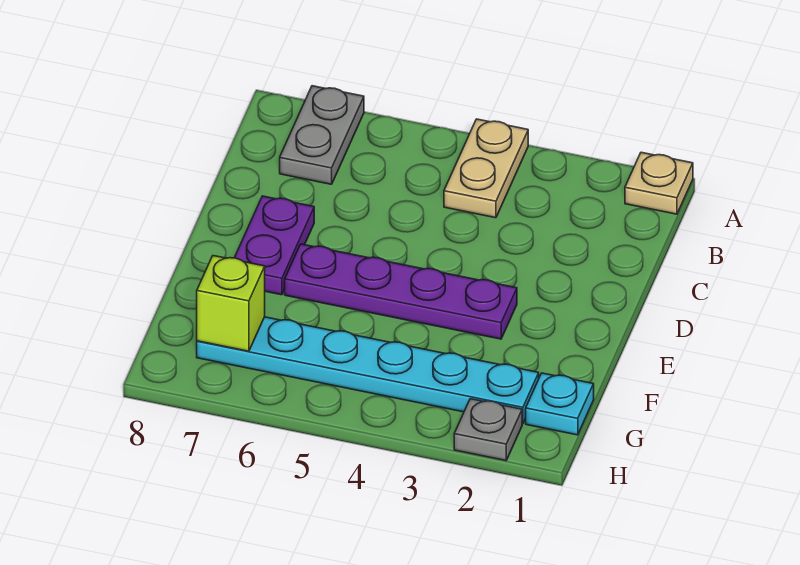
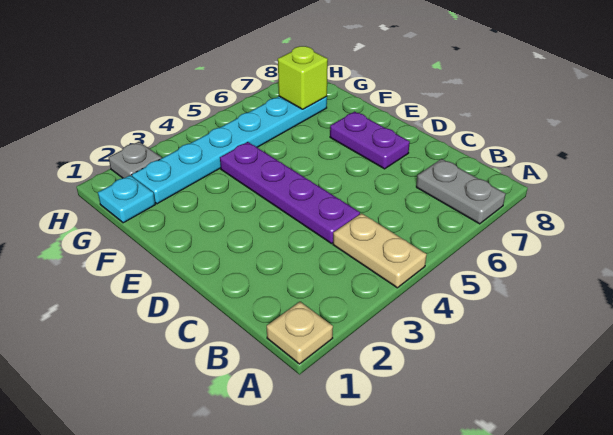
purple 1x4 plate [285,244,517,339] -> purple 1x4 plate turned to [220,142,360,244]

